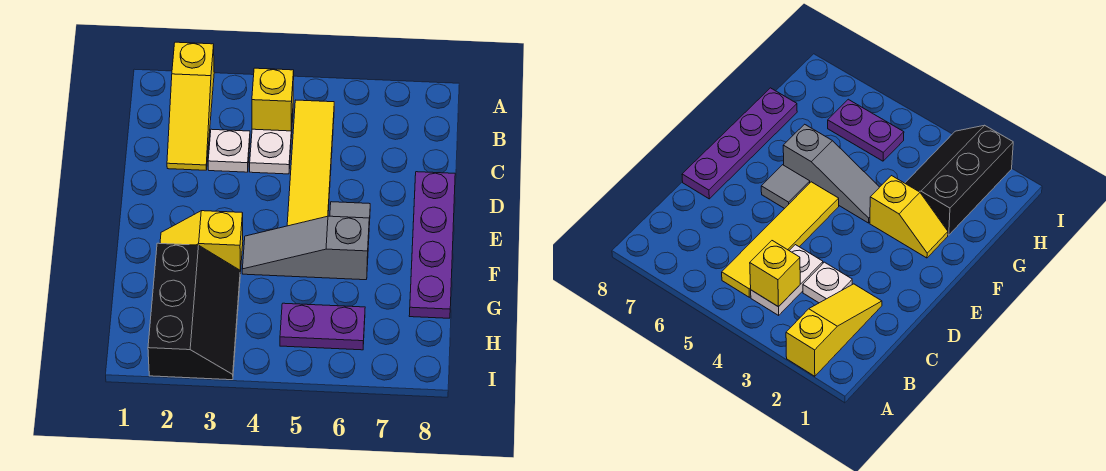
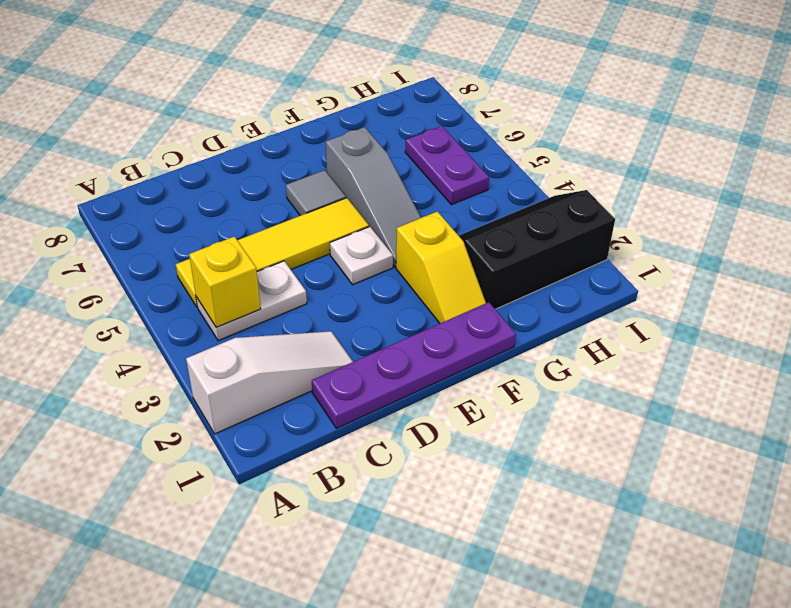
yellow 1x3 slope [167,42,214,170] -> white 1x3 slope [186,331,353,434]
white 1x1 plate [208,129,250,172] -> white 1x1 plate moved to [330,227,393,285]
purple 1x4 plate [409,172,455,318] -> purple 1x4 plate moved to [312,302,516,428]

